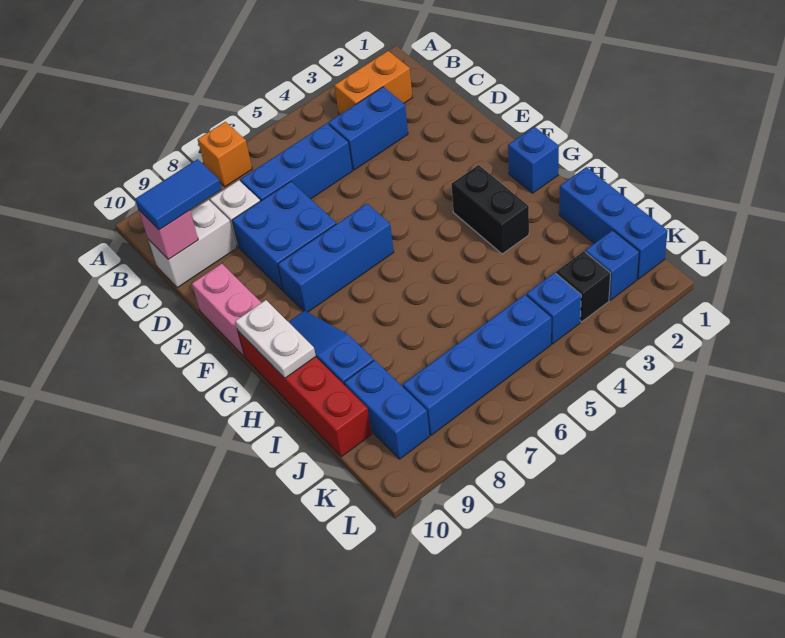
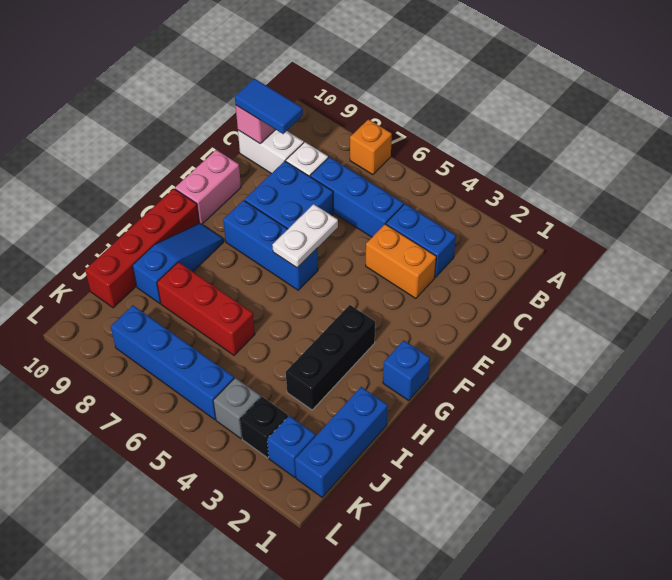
orange 1x2 brick [334,51,412,115] -> orange 1x2 brick moved to [366,224,436,298]
black 1x2 brick [452,165,529,254] -> black 1x3 brick [286,305,375,410]
white 1x2 plate [235,300,316,378] -> white 1x2 plate moved to [273,204,338,268]
none -> red 1x3 brick [157,262,255,355]
blue 1x2 brick [344,360,430,459] -> none
blue 1x1 brick [527,273,581,344] -> grey 1x1 brick [213,378,261,439]

